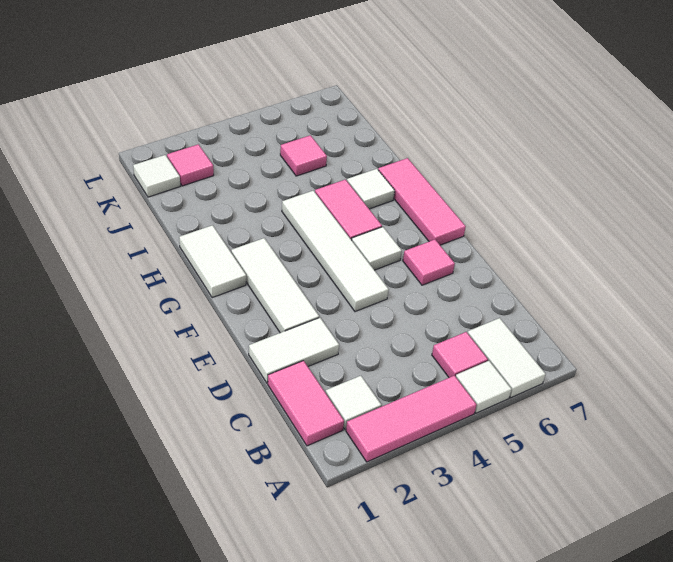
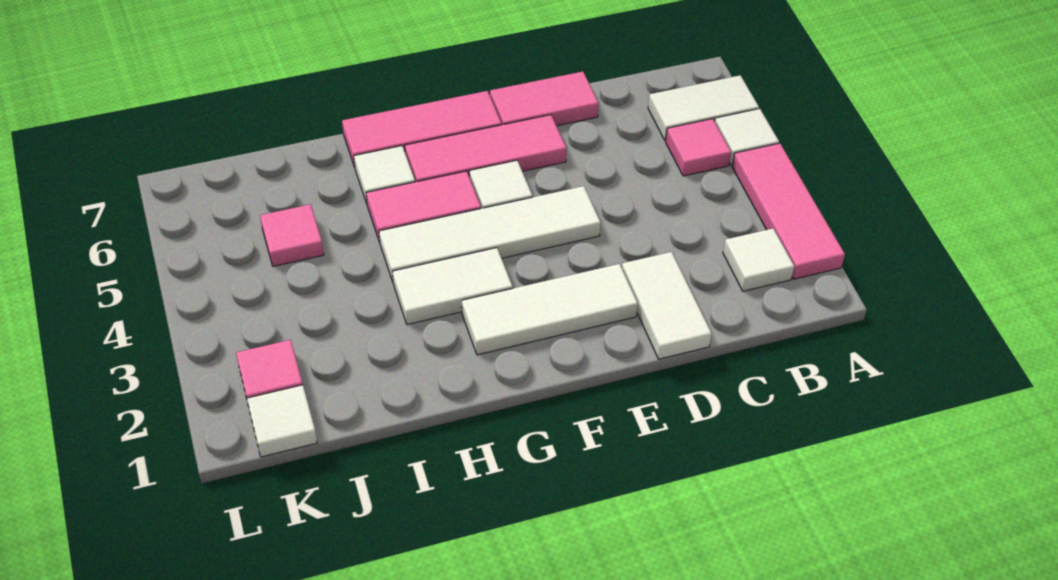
pink 1x2 tile [268,361,344,446] -> pink 1x2 tile moved to [490,72,599,126]
pink 1x1 tile [403,240,455,285] -> pink 1x3 tile [405,115,566,182]
white 1x2 tile [179,225,246,298] -> white 1x2 tile moved to [392,248,513,325]

